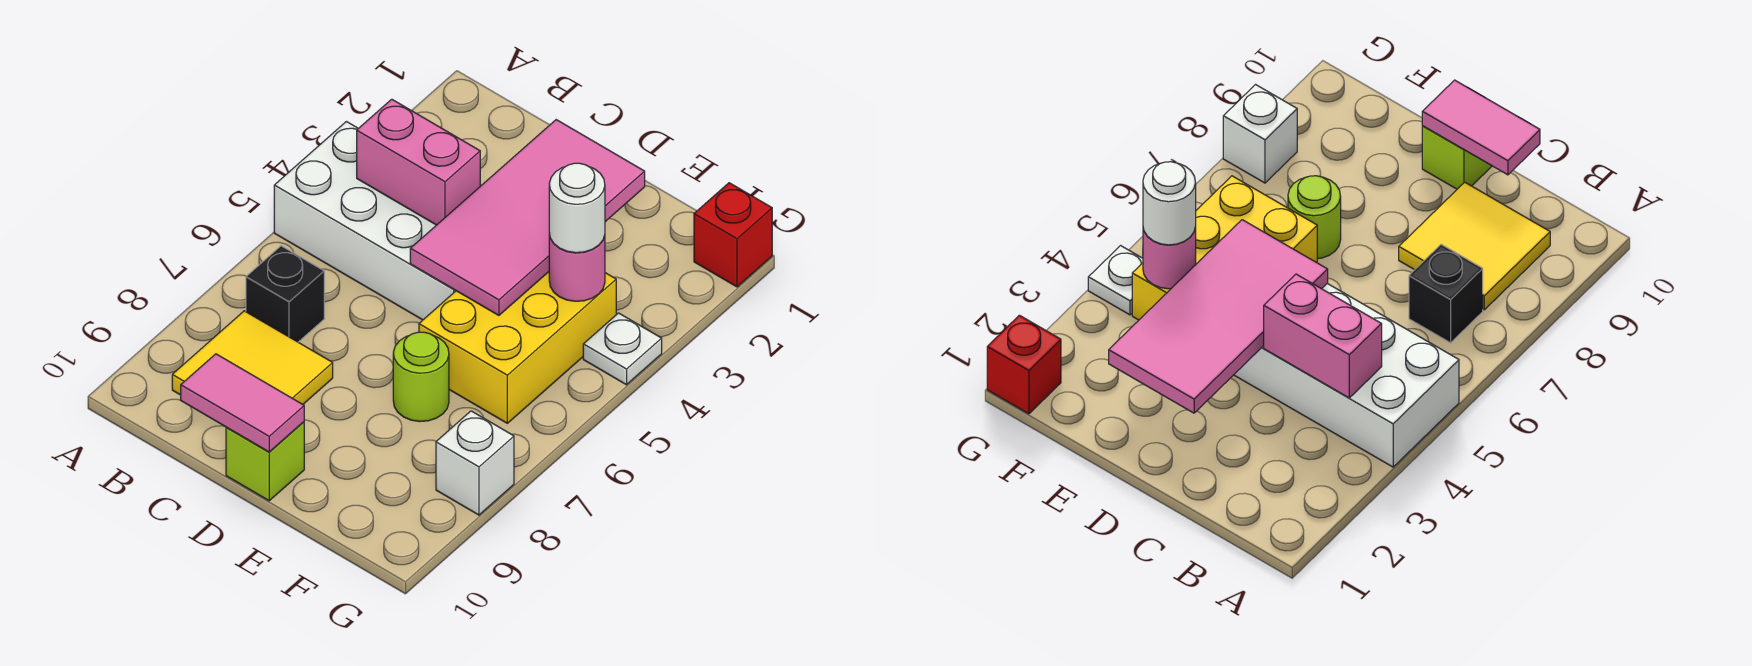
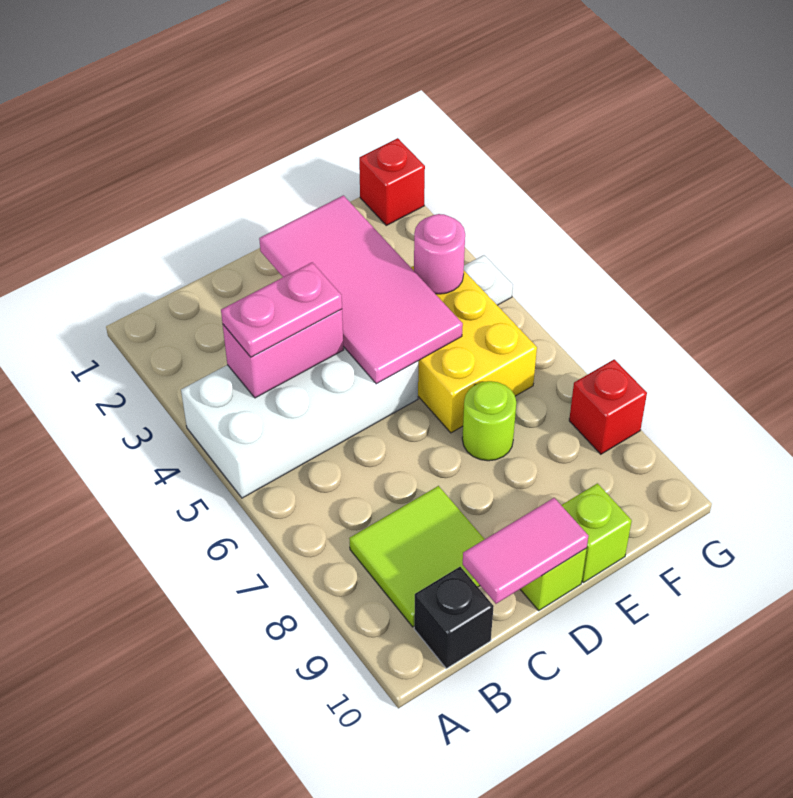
none -> pink 1x2 plate [221,262,342,357]
black 1x1 brick [246,246,324,342] -> black 1x1 brick moved to [414,567,494,668]
yellow 2x2 tile [172,311,333,404] -> lime 2x2 tile [349,486,485,627]
none -> lime 1x1 brick [561,483,632,583]
white 1x1 round brick [549,163,605,253] -> none
white 1x1 brick [436,411,514,515] -> red 1x1 brick [569,359,647,454]

